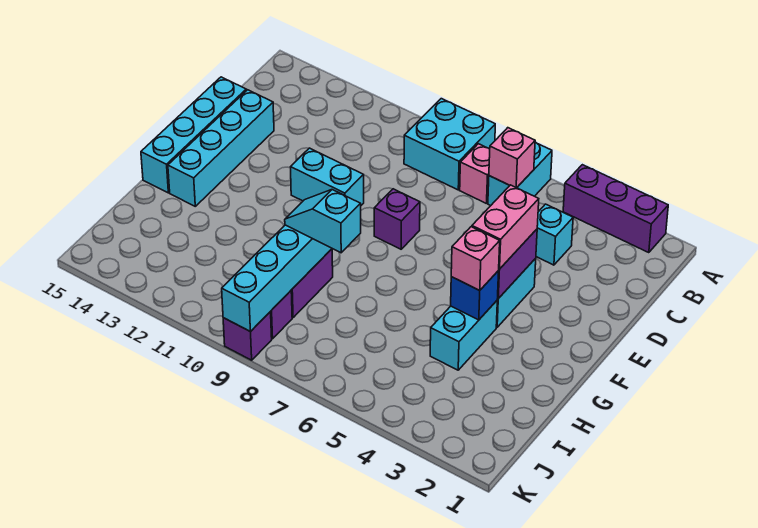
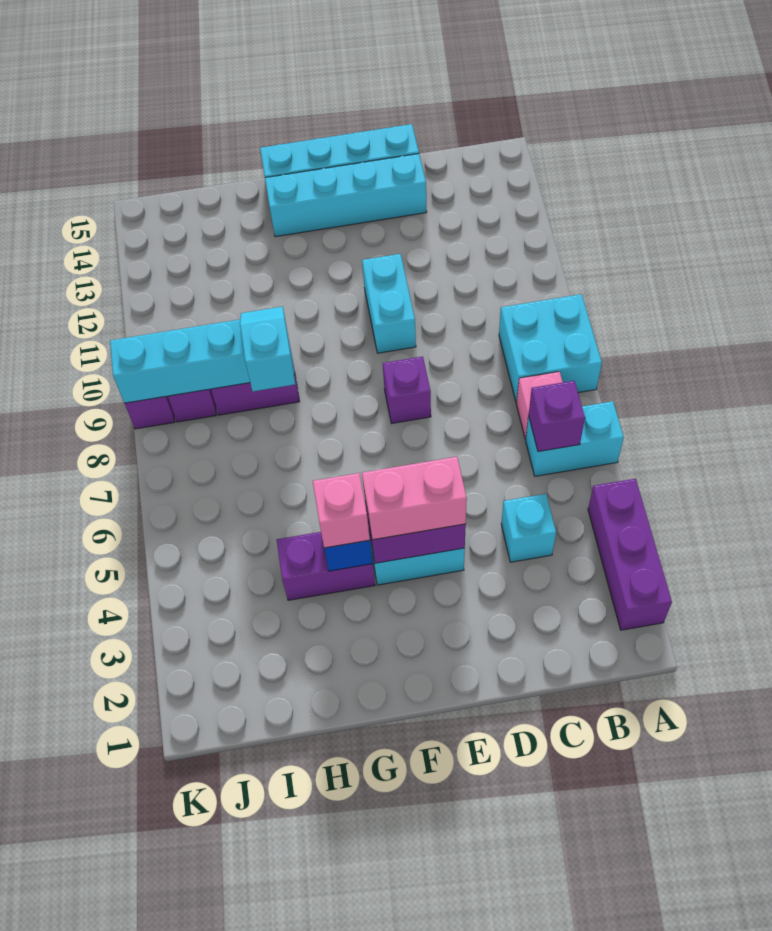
pink 1x1 brick [489,128,535,188] -> purple 1x1 brick [529,381,585,452]
cyan 1x2 brick [430,301,497,370] -> purple 1x2 brick [277,532,375,600]

